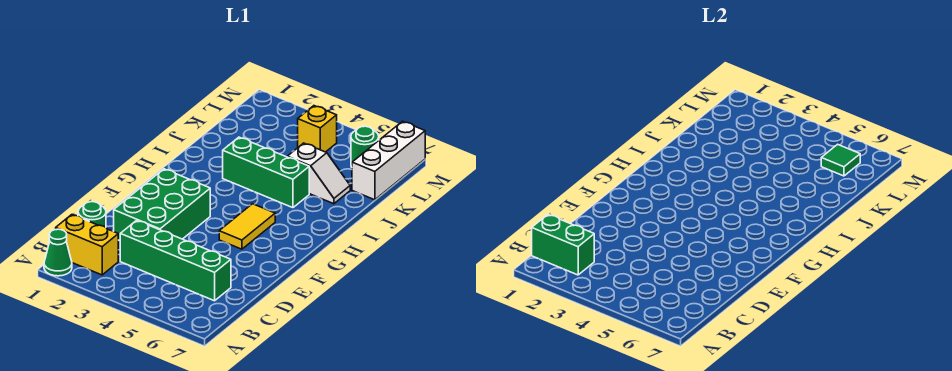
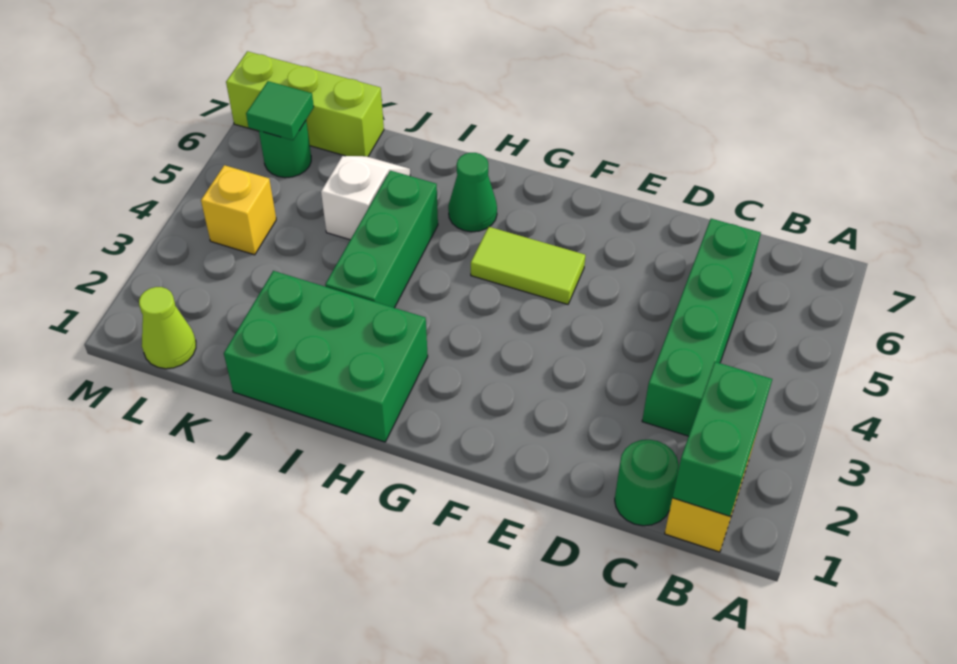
green 1x1 cone [44,229,72,276] -> green 1x1 cone moved to [448,153,497,232]
green 2x3 brick [114,169,210,241] -> green 2x3 brick moved to [224,271,428,442]
yellow 1x2 tile [219,204,275,249] -> lime 1x2 tile [471,227,585,304]
white 1x3 brick [352,121,425,200] -> lime 1x3 brick [226,51,384,157]
none -> lime 1x1 cone [139,287,196,369]

